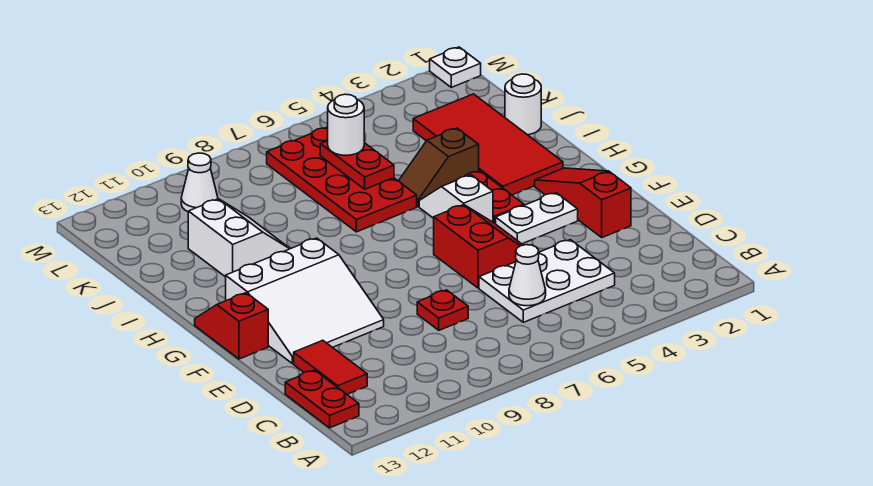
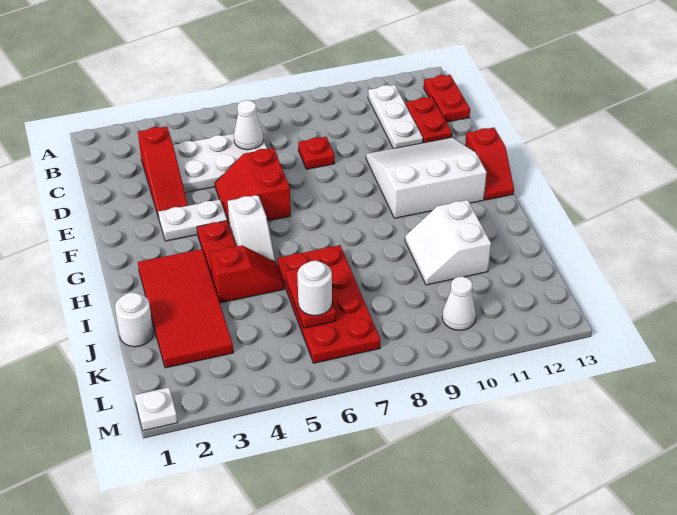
none -> white 1x3 plate [368,85,423,149]
red 1x2 tile [294,340,367,394] -> red 1x2 plate [406,97,452,143]
red 1x3 slope [535,168,631,237] -> red 1x3 slope moved to [138,126,188,218]
brown 1x2 slope [399,128,479,207] -> red 1x2 slope [210,245,284,303]

